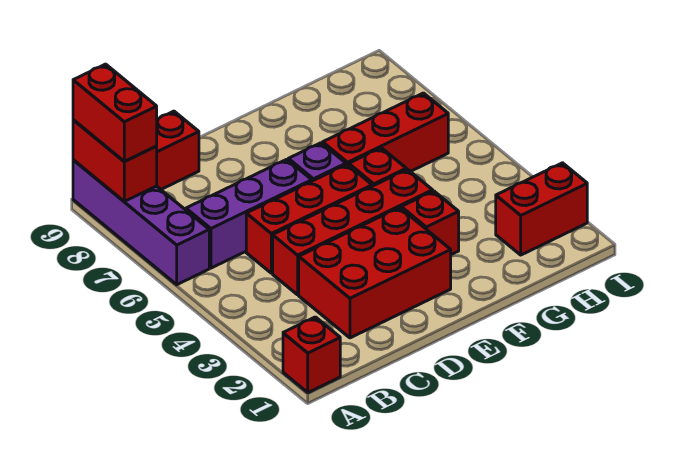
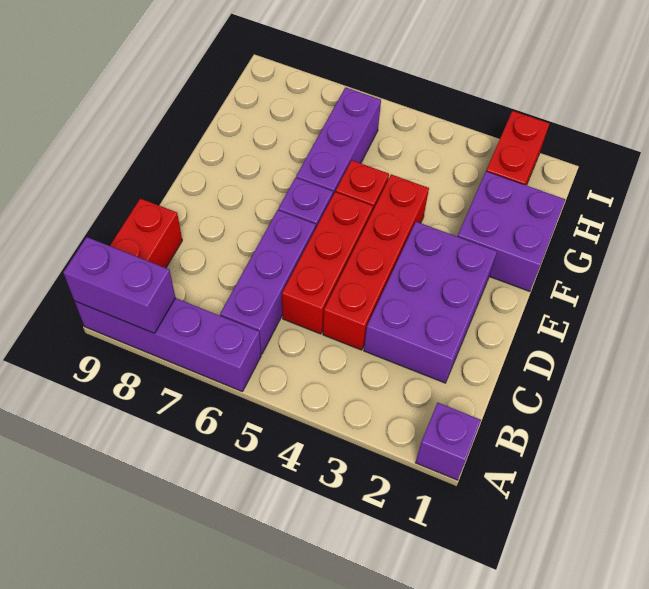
red 1x1 brick [283,317,340,393] -> purple 1x1 brick [415,403,481,480]
red 1x2 brick [73,120,157,201] -> purple 1x2 brick [63,237,175,333]
red 1x2 brick [73,64,157,161] -> none
red 2x3 brick [299,208,451,338] -> purple 2x3 brick [364,222,497,383]
none -> purple 2x2 brick [457,171,565,291]
red 1x1 brick [401,191,459,255] -> none
red 1x3 brick [323,93,448,172] -> purple 1x3 brick [296,87,381,195]

